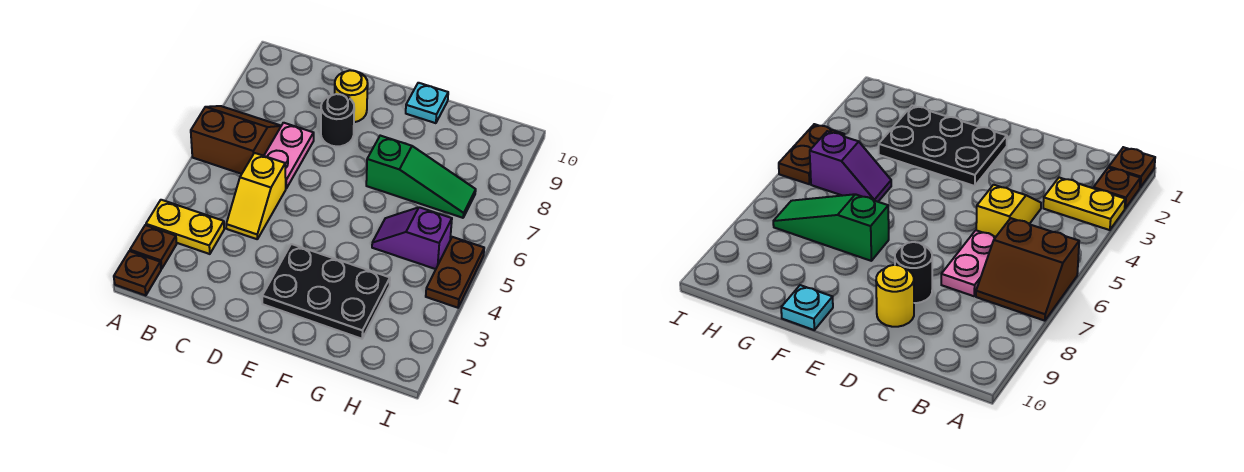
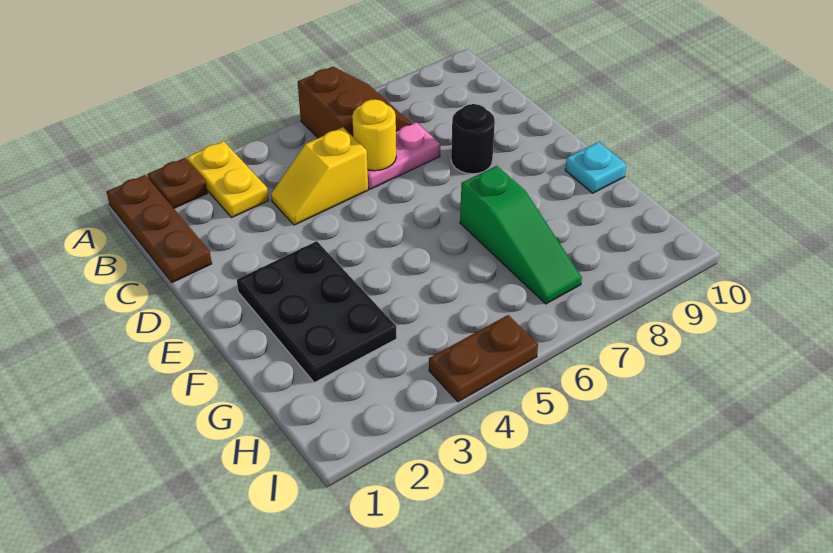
brown 1x1 plate [114,251,161,296] -> brown 1x3 plate [107,175,212,283]
yellow 1x1 round brick [335,70,368,122] -> yellow 1x1 round brick moved to [352,99,396,171]
purple 1x2 slope [372,207,452,269] -> none

